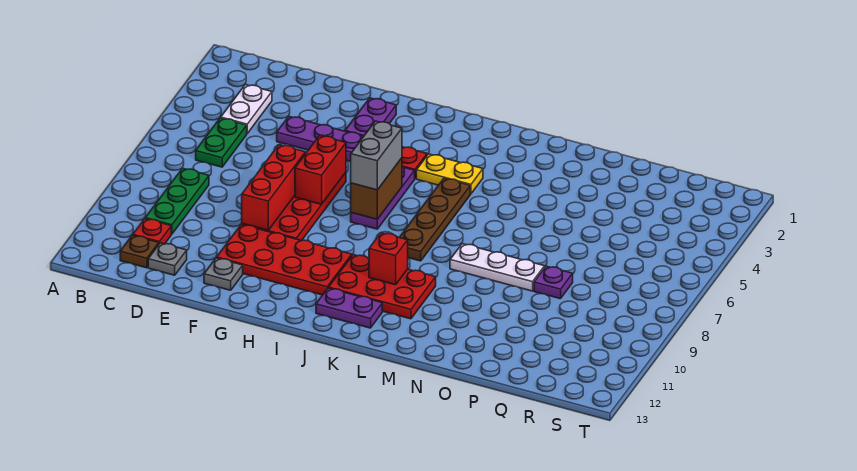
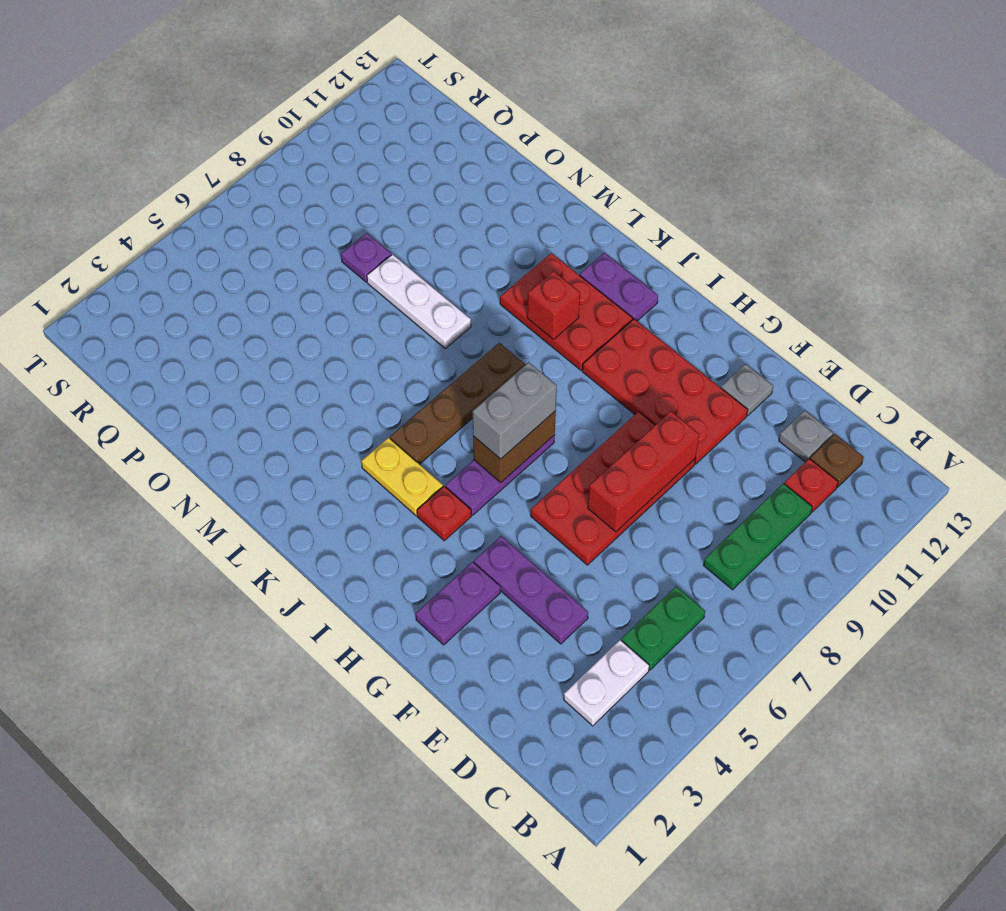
red 1x2 brick [295,136,346,204] -> none

